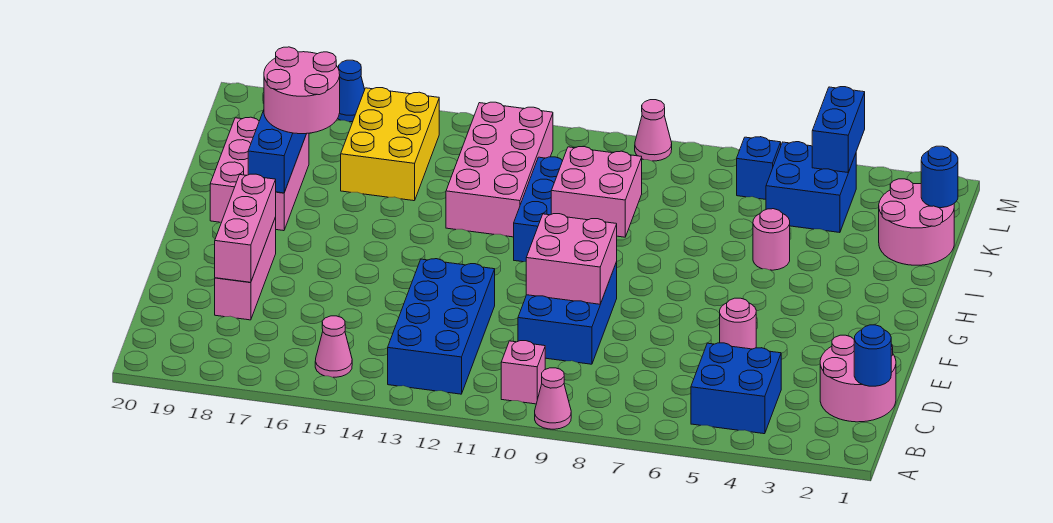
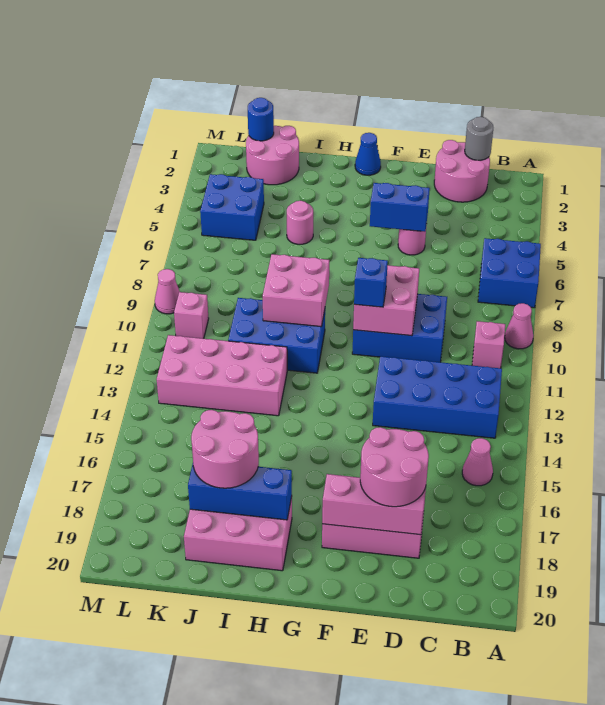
blue 2x2 brick [691,343,781,434] -> blue 2x2 brick moved to [478,238,541,308]
blue 1x1 round brick [854,325,891,386] -> grey 1x1 round brick [465,117,493,160]
none -> pink 2x2 round brick [360,427,429,507]
yellow 2x3 brick [341,88,439,201] -> none
blue 1x2 brick [812,87,865,172] -> blue 1x2 brick moved to [370,183,430,232]
blue 1x1 brick [737,137,781,199] -> blue 1x1 brick moved to [354,258,388,307]
none -> pink 1x1 brick [174,292,209,339]
blue 1x1 cone [338,60,365,122] -> blue 1x1 cone moved to [355,133,381,175]

